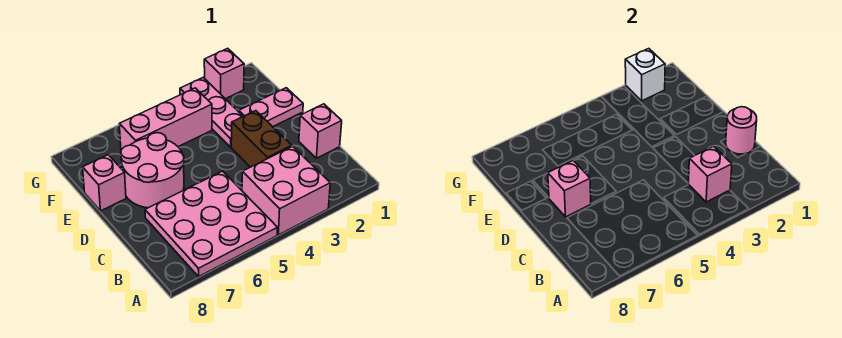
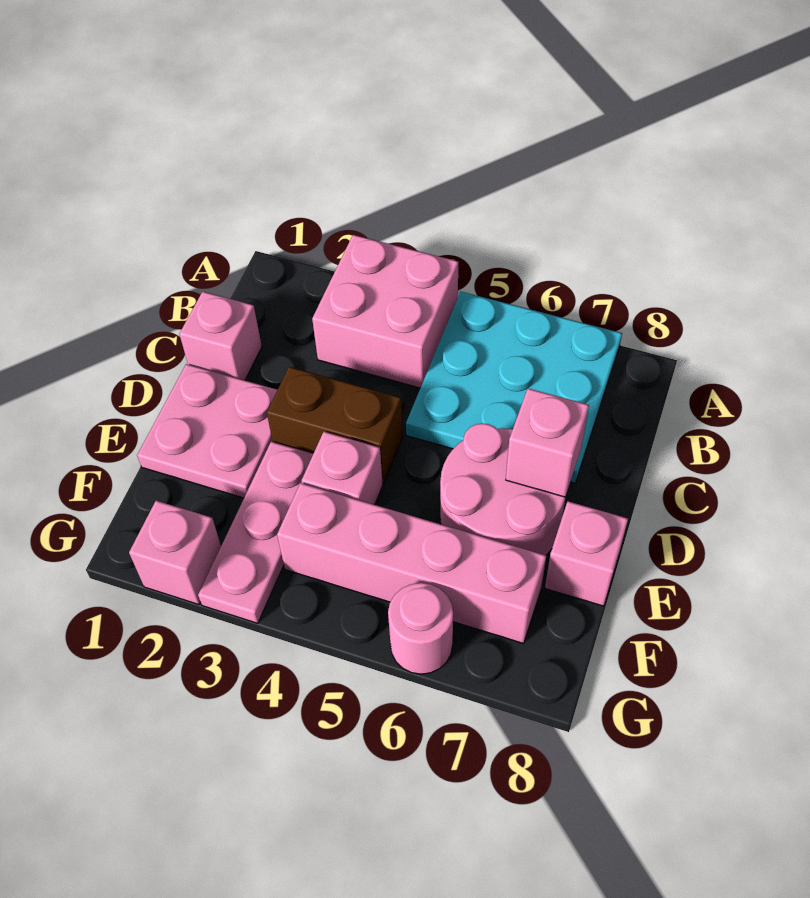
pink 3x3 plate [145,171,278,276] -> cyan 3x3 plate [406,292,622,483]
pink 1x1 brick [688,146,732,202] -> pink 1x1 brick moved to [302,432,383,505]
pink 1x1 round brick [726,107,757,154] -> pink 1x1 round brick moved to [388,583,453,674]
brown 1x2 brick [231,111,292,167] -> brown 1x2 brick turned to [267,367,403,483]
pink 1x2 plate [239,88,303,127] -> pink 2x2 plate [137,364,277,498]
pink 1x3 brick [119,88,212,150] -> pink 1x4 brick [277,483,546,643]
white 1x1 brick [625,48,665,101] -> none

